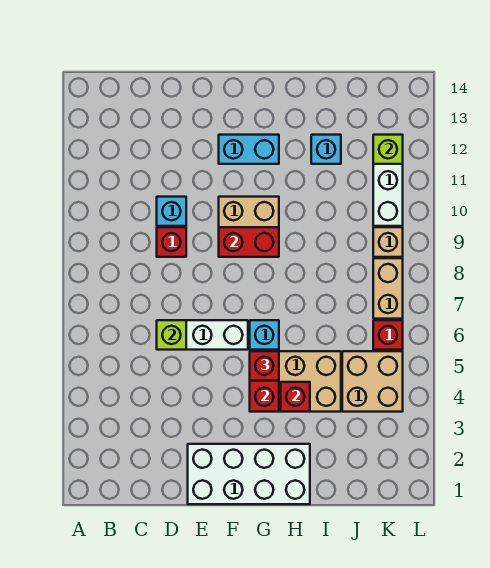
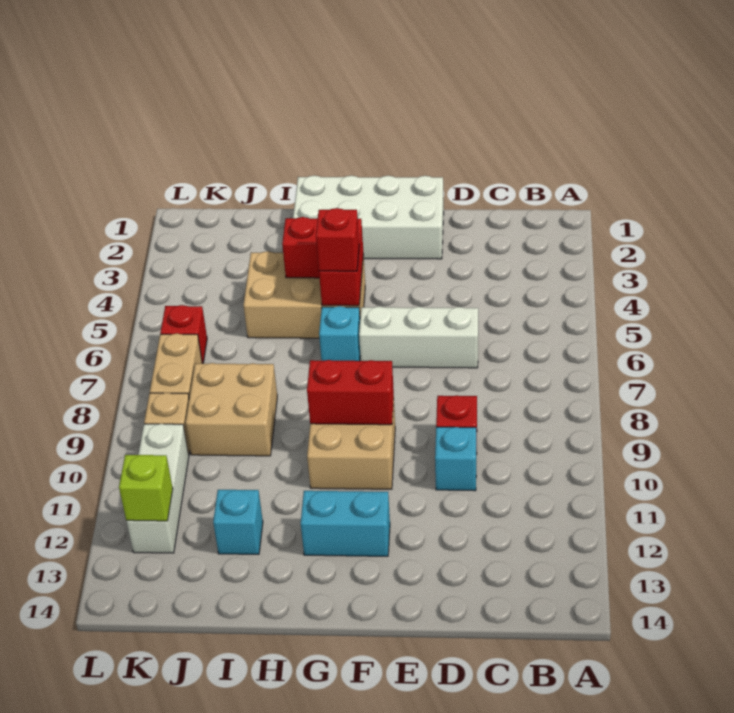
lime 1x1 brick [157,320,186,350] -> none
tan 2x2 brick [342,351,403,412] -> tan 2x2 brick moved to [186,363,277,456]

